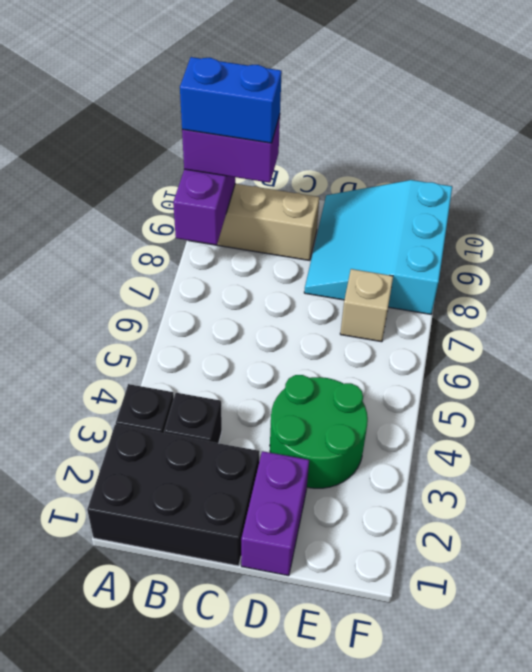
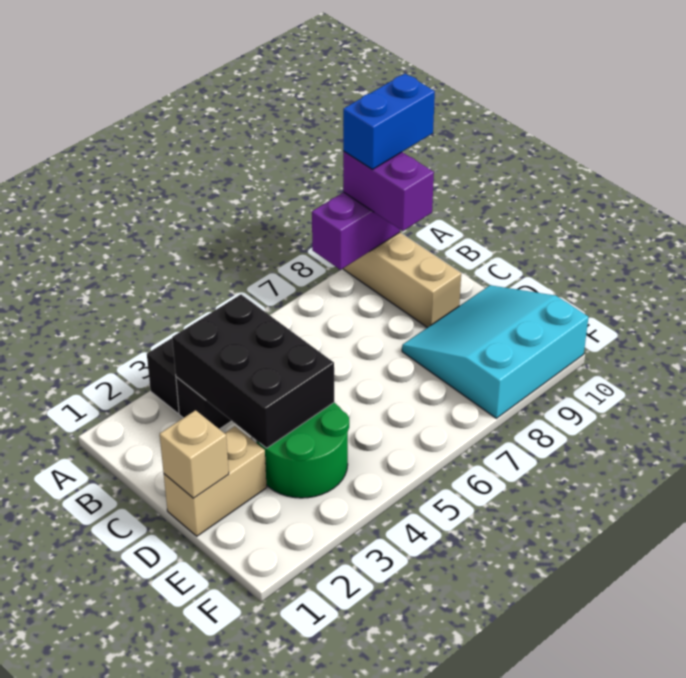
black 2x3 brick [87,425,260,566] -> black 2x3 brick moved to [172,295,334,448]
blue 1x2 brick [180,57,282,143] -> blue 1x2 brick turned to [343,74,435,169]
purple 1x2 brick [241,451,309,576] -> tan 1x2 brick [164,426,267,536]
tan 1x1 brick [340,269,393,342] -> tan 1x1 brick moved to [160,410,229,498]

